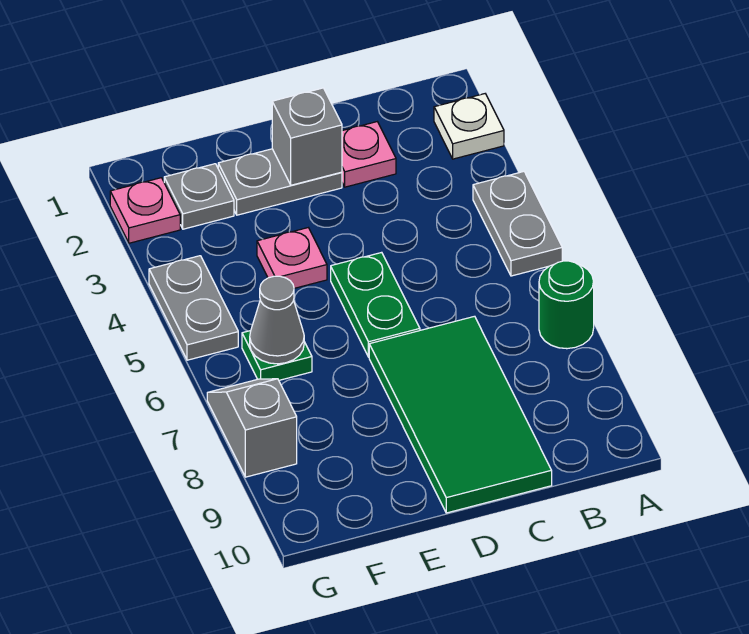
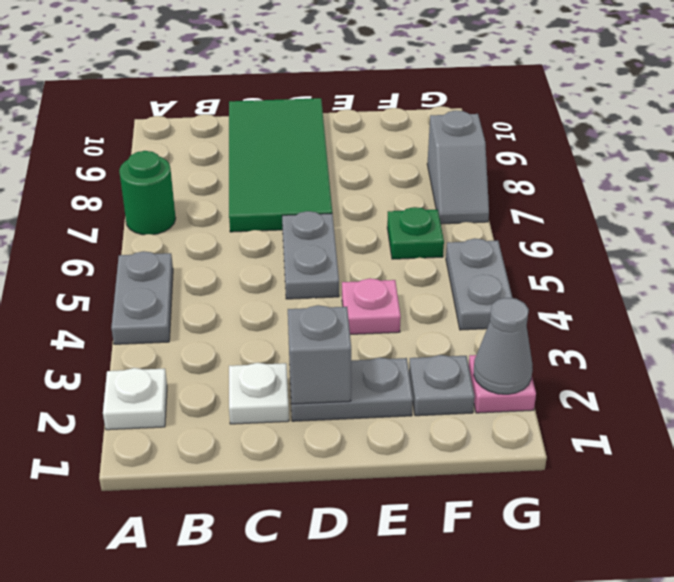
pink 1x1 plate [342,122,396,187] -> white 1x1 plate [229,363,289,424]
green 1x2 plate [331,252,420,357] -> grey 1x2 plate [282,211,339,299]
grey 1x1 cone [250,276,304,364] -> grey 1x1 cone moved to [474,298,533,394]

